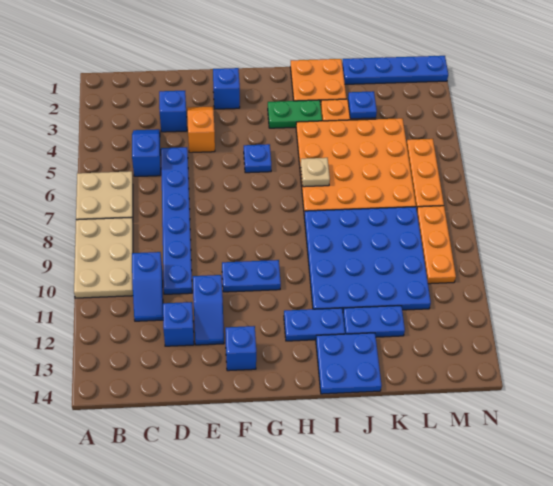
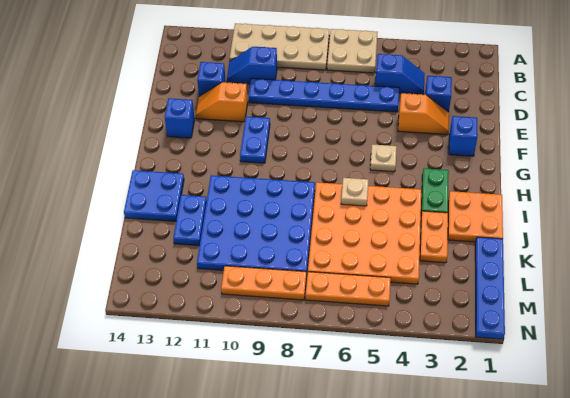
tan 2x3 plate [74,218,133,298] -> tan 2x4 plate [230,23,329,70]
blue 1x2 slope [193,275,224,345] -> orange 1x2 slope [196,82,248,122]
blue 1x1 plate [244,144,271,173] -> tan 1x1 plate [370,144,397,172]
blue 1x2 plate [284,308,345,341] -> none
blue 1x1 plate [348,91,377,119] -> none

